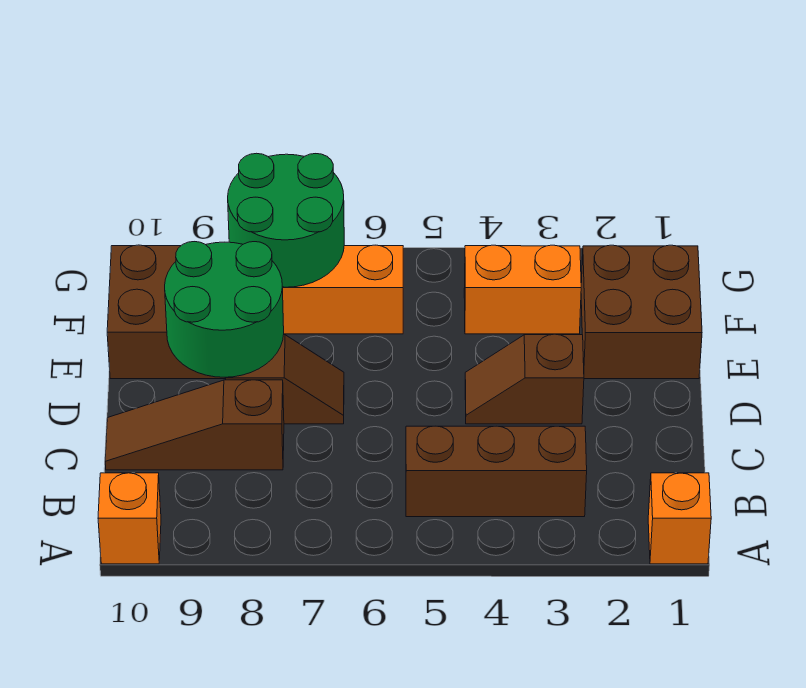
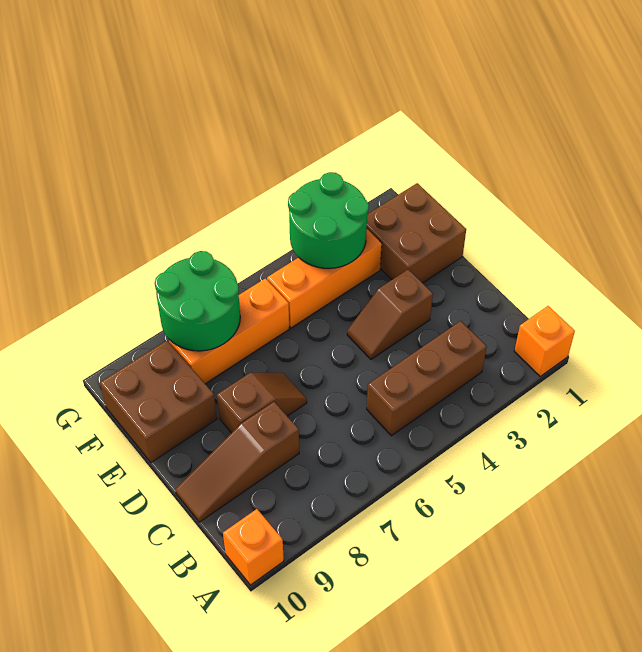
green 2x2 round brick [165,242,284,377] -> green 2x2 round brick moved to [288,172,369,268]
orange 1x2 brick [464,245,581,334] -> orange 1x3 brick [267,229,382,328]

